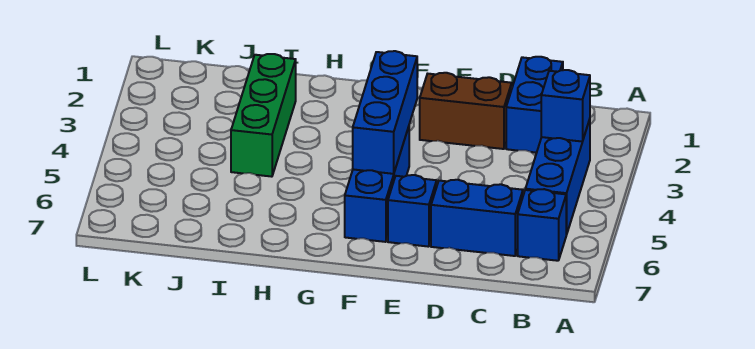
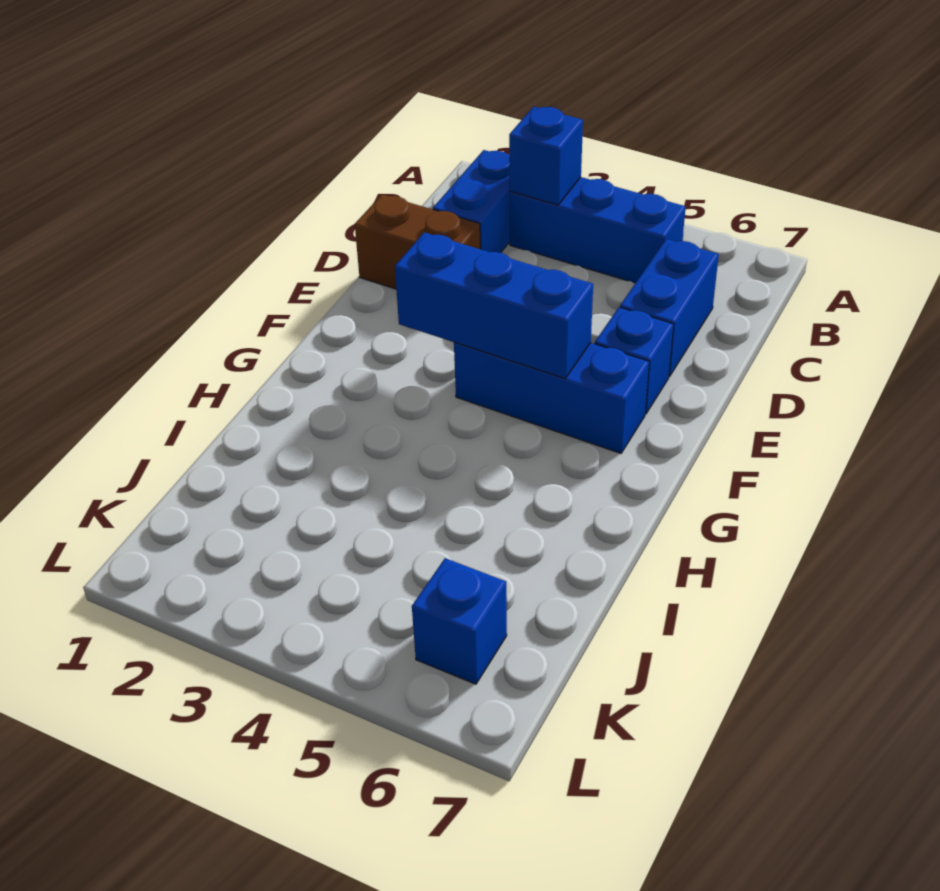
blue 1x1 brick [518,189,566,261] -> blue 1x1 brick moved to [412,558,507,684]
blue 1x2 brick [506,57,563,153] -> blue 1x2 brick turned to [433,150,510,253]
brown 1x2 brick [420,73,512,149] -> brown 1x2 brick turned to [355,195,481,289]
green 1x3 brick [231,54,296,177] -> none

